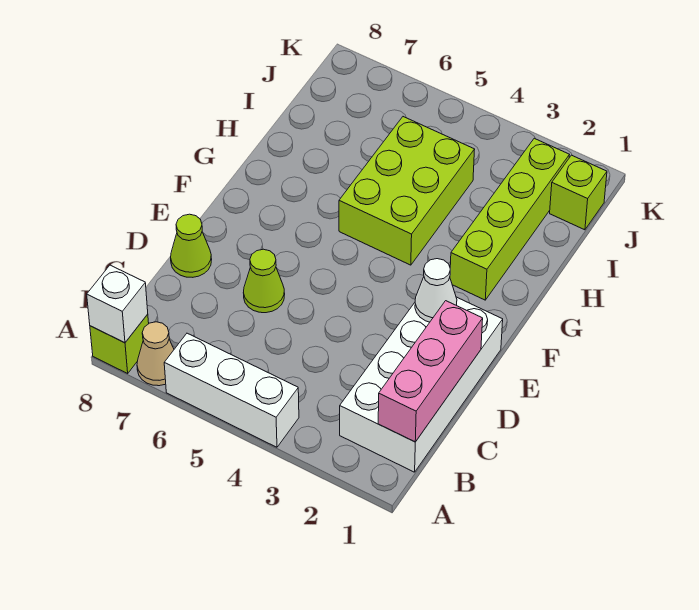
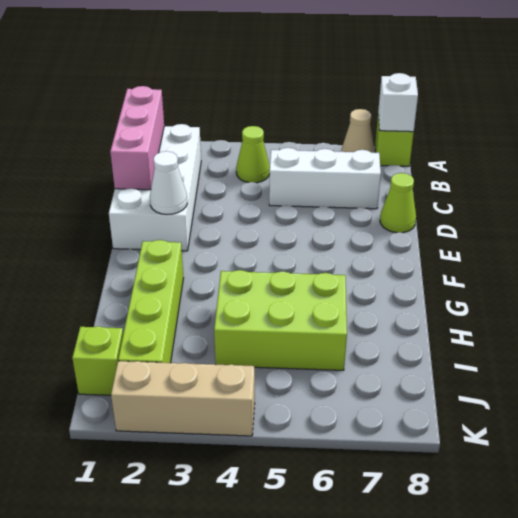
white 1x3 brick [164,333,299,447] -> white 1x3 brick moved to [269,148,381,209]
lime 1x1 cone [243,249,285,313] -> lime 1x1 cone moved to [236,126,270,183]
lime 2x3 brick [339,117,475,265] -> lime 2x3 brick turned to [214,270,347,370]
none -> tan 1x3 brick [111,361,255,436]

